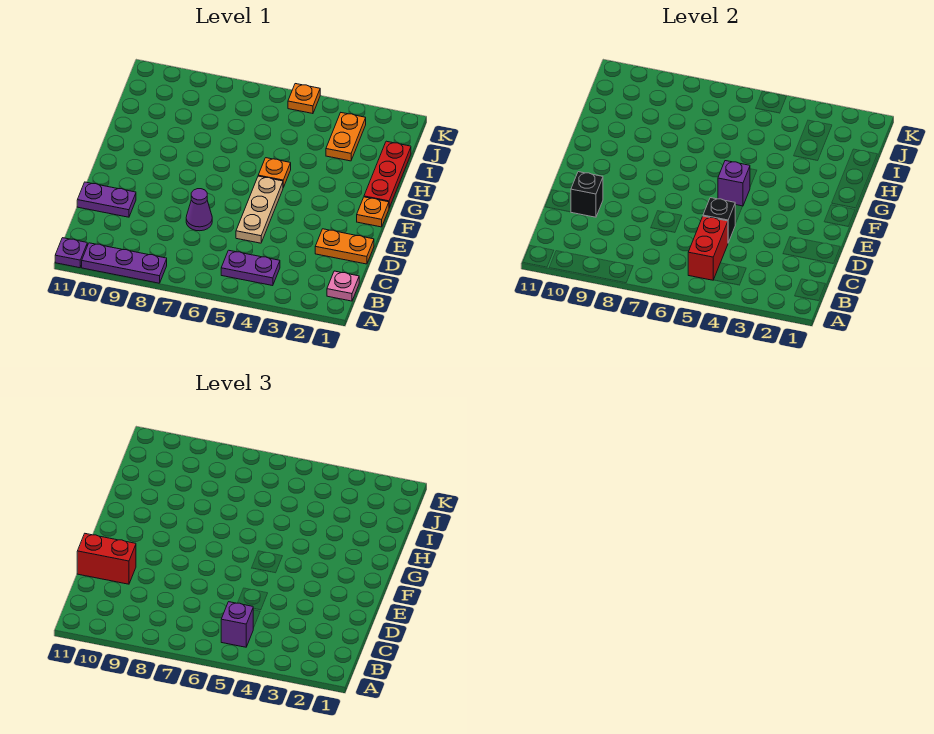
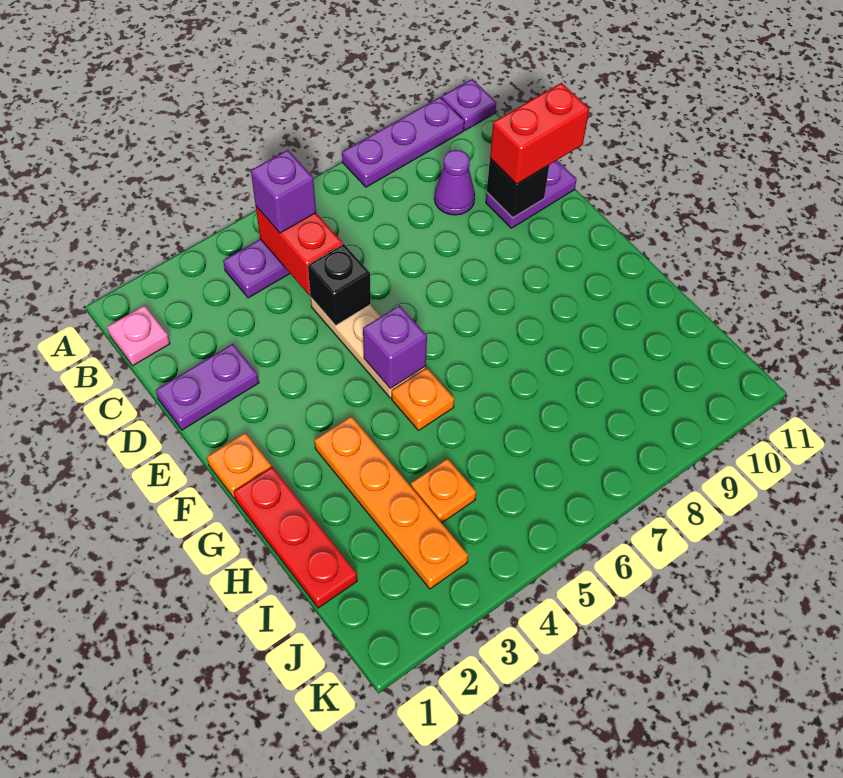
orange 1x2 plate [315,229,374,264] -> purple 1x2 plate [156,344,259,430]
purple 1x1 cone [186,189,212,231] -> purple 1x1 cone moved to [434,150,475,215]
orange 1x2 plate [326,113,366,161] -> orange 1x4 plate [314,416,468,589]
orange 1x1 plate [288,84,320,114] -> orange 1x1 plate moved to [411,459,476,523]

